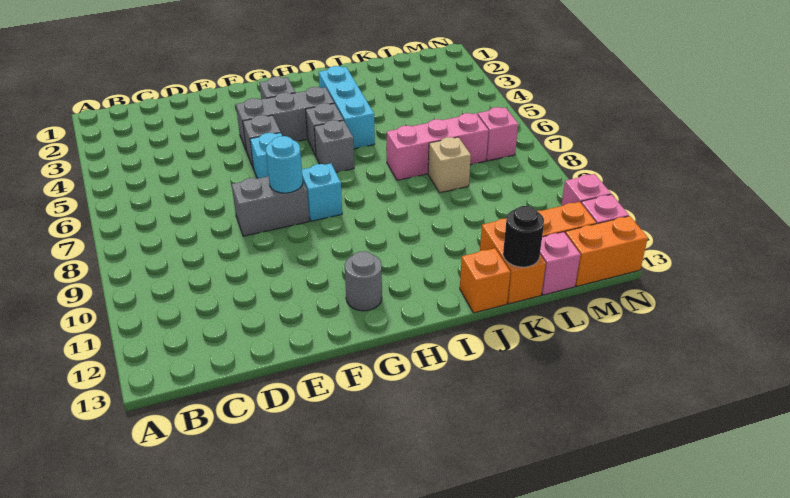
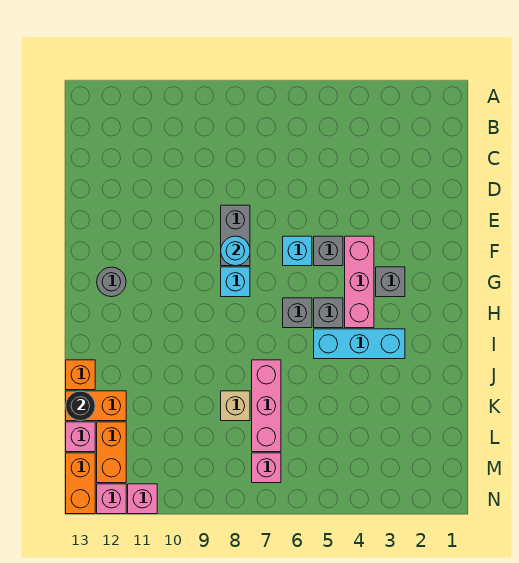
grey 1x3 brick [236,87,334,149] -> pink 1x3 brick [345,236,374,328]

